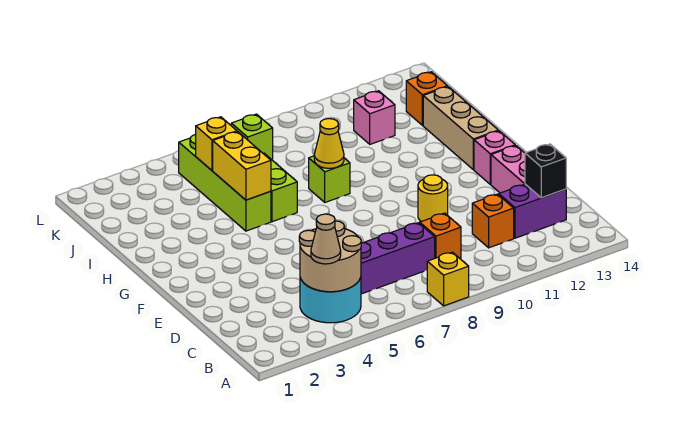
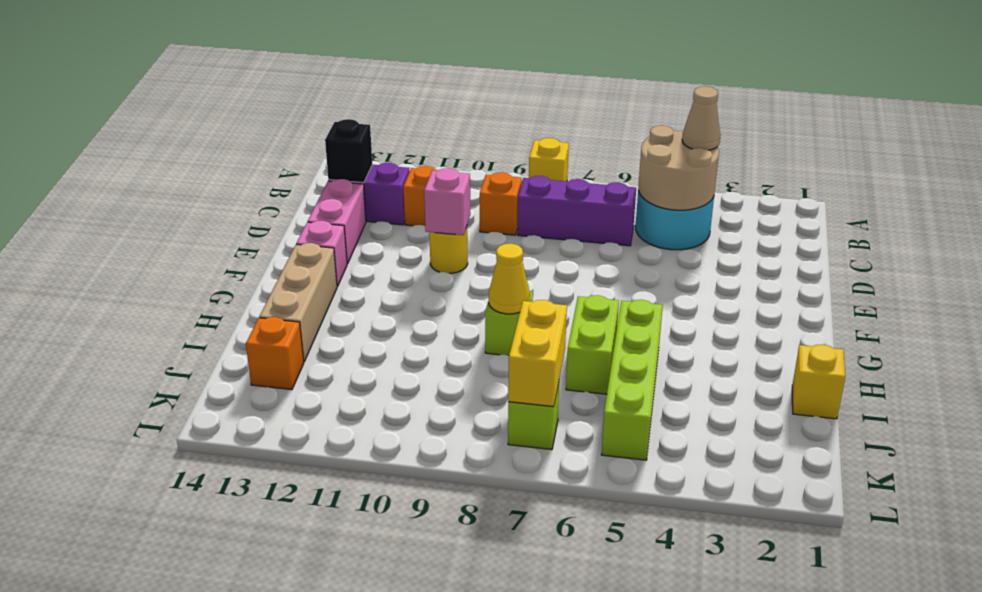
yellow 1x2 brick [213,132,271,200] -> yellow 1x2 brick moved to [508,300,567,407]
yellow 1x1 brick [196,117,237,170] -> yellow 1x1 brick moved to [792,345,845,419]
pink 1x1 brick [354,91,395,144] -> pink 1x1 brick moved to [424,168,470,235]

